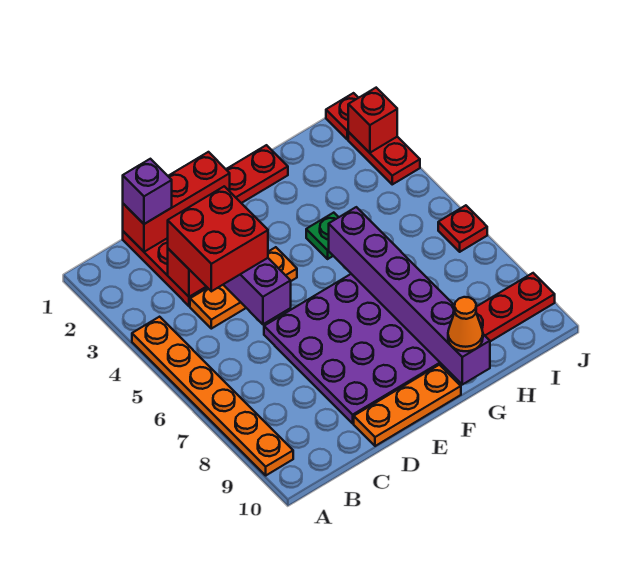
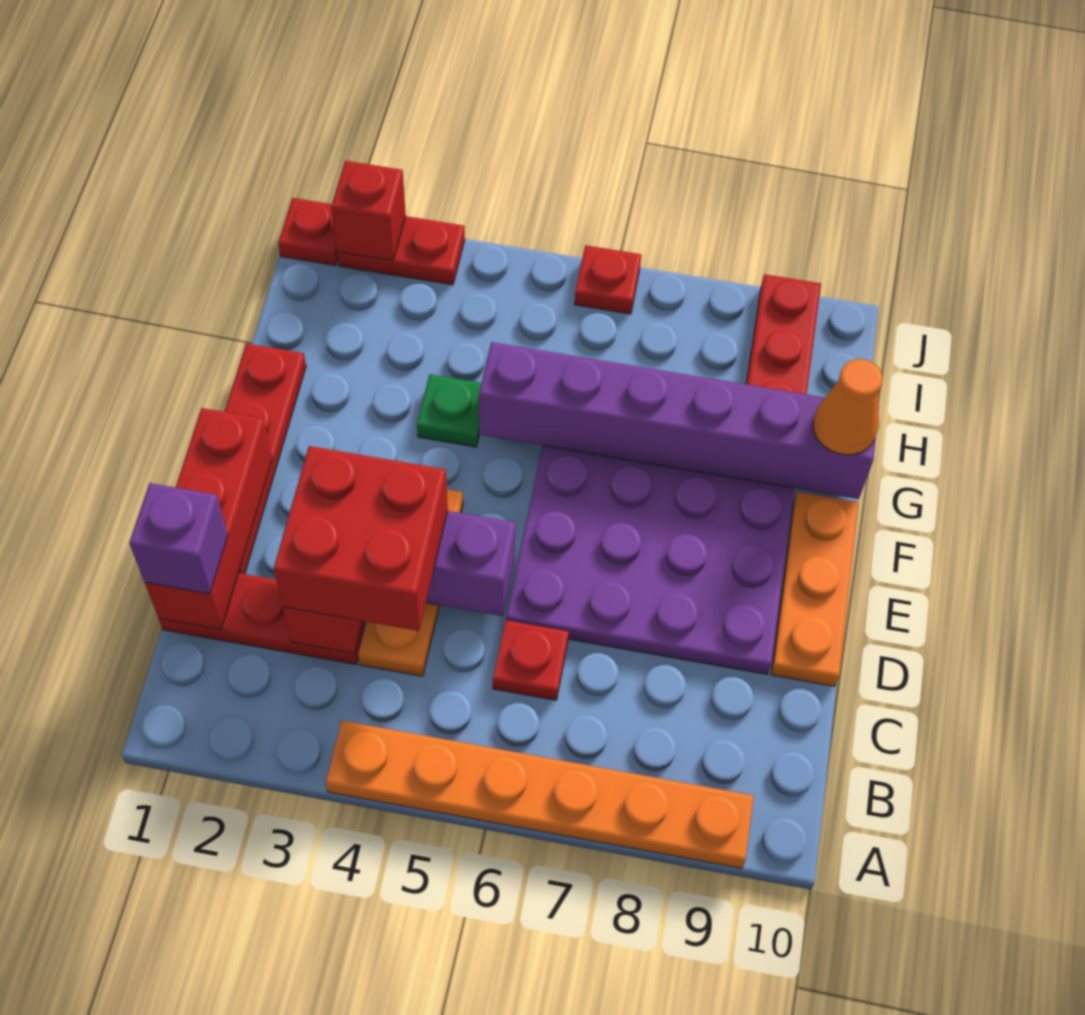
none -> red 1x1 plate [493,620,569,700]

